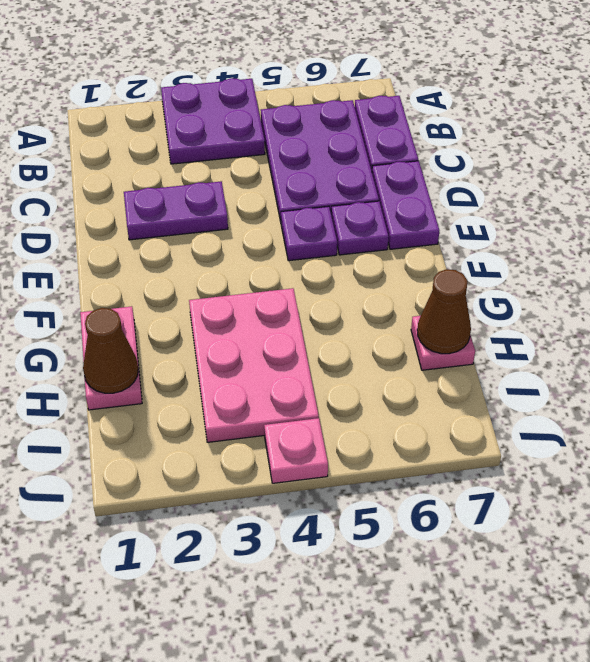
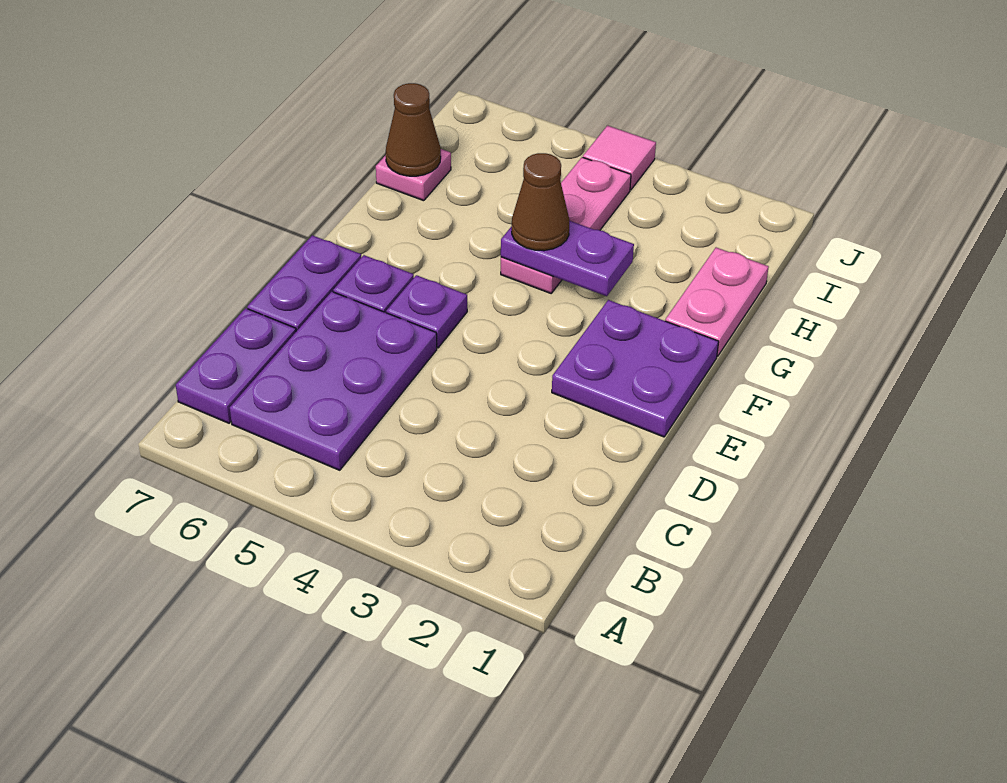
purple 2x2 plate [161,78,265,164] -> purple 2x2 plate moved to [552,300,719,437]
purple 1x2 plate [124,181,228,240] -> purple 1x2 plate moved to [501,221,634,296]
pink 2x3 plate [189,288,319,442] -> pink 1x3 plate [501,157,631,293]
brown 1x1 cone [83,308,138,393] -> brown 1x1 cone moved to [512,153,569,251]
pink 1x1 plate [264,418,328,483] -> pink 1x1 tile [583,126,656,190]

